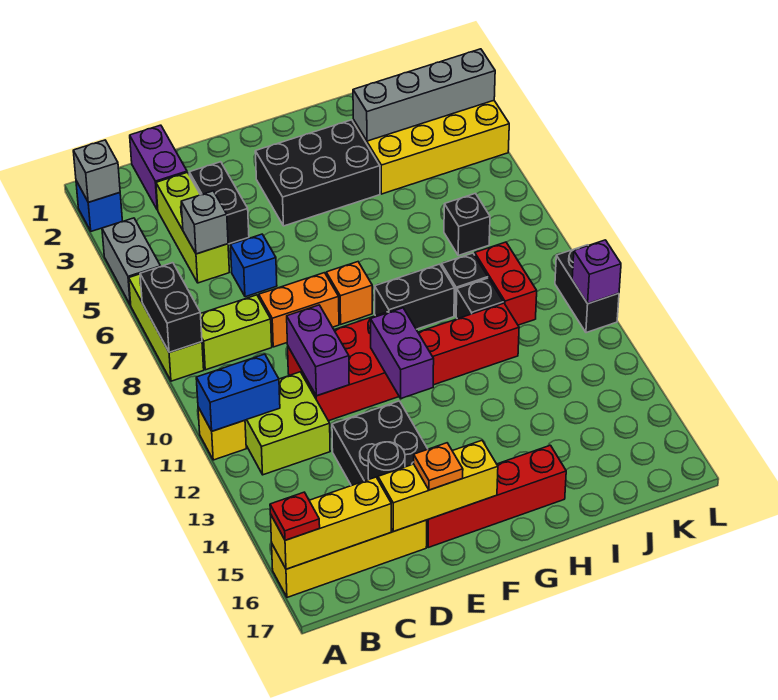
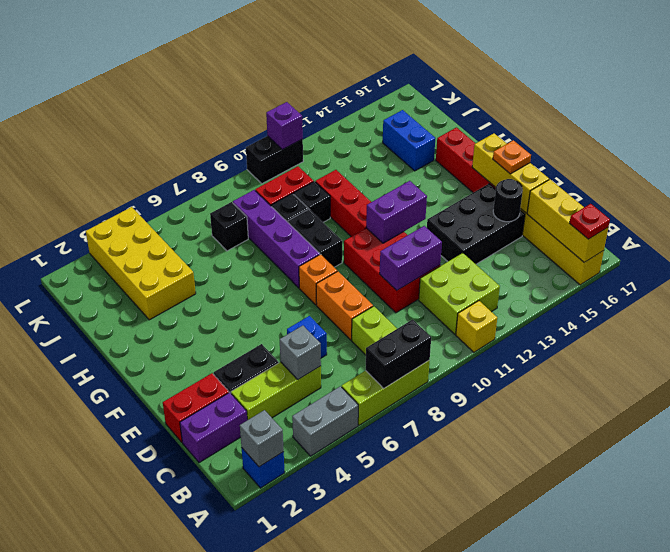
blue 1x2 brick [196,354,280,431] -> blue 1x2 brick moved to [383,110,435,171]
none -> red 1x2 brick [163,373,229,442]
black 2x3 brick [255,120,380,226] -> none
none -> purple 1x4 brick [233,190,320,288]
grey 1x4 brick [353,49,495,141] -> none

